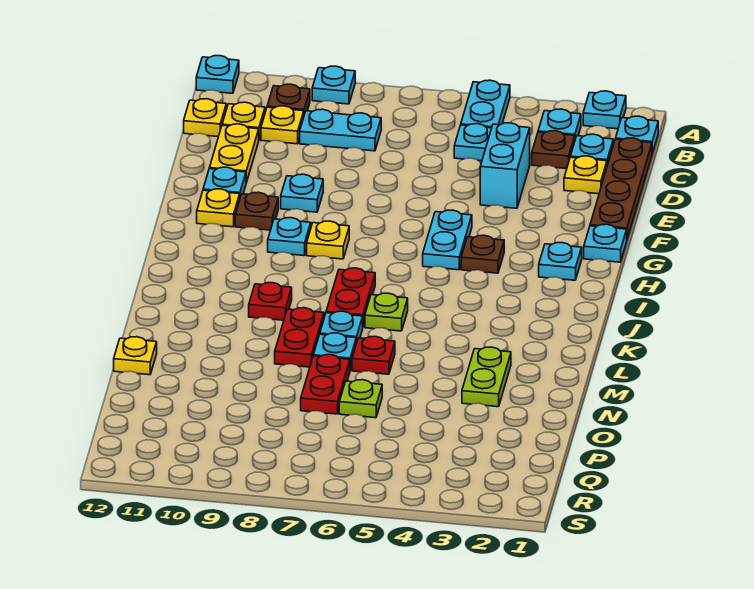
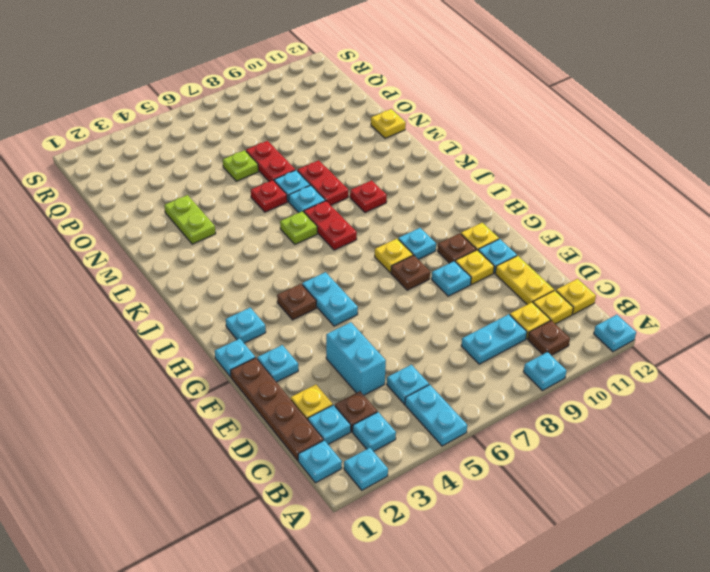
none -> cyan 1x1 plate [257,345,298,382]
none -> yellow 1x1 plate [455,250,494,284]
none -> brown 1x1 plate [391,255,430,290]

